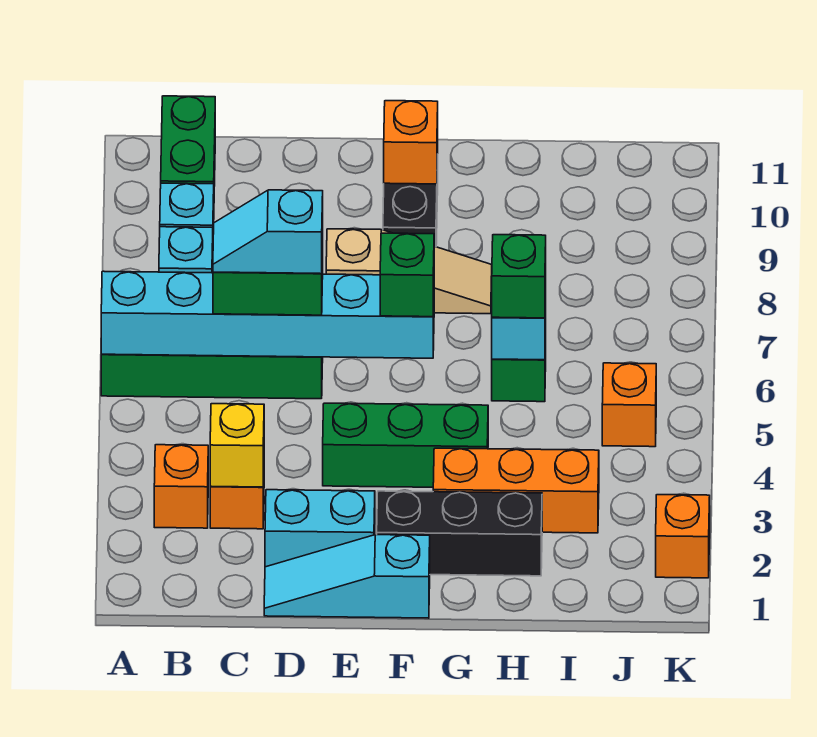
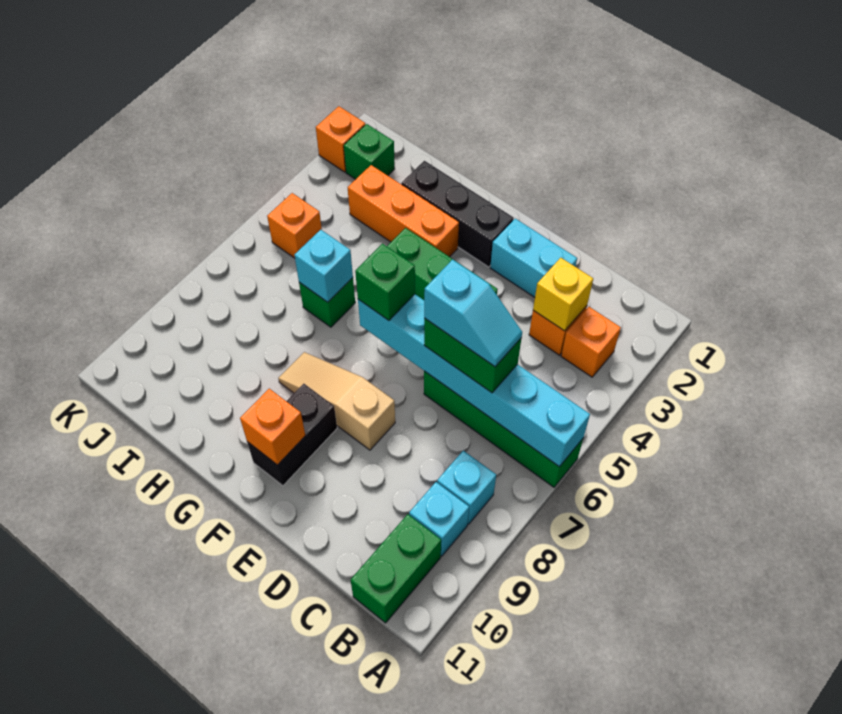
cyan 1x3 slope [264,535,430,618] -> none
green 1x1 brick [491,235,546,318] -> green 1x1 brick moved to [344,124,395,179]

